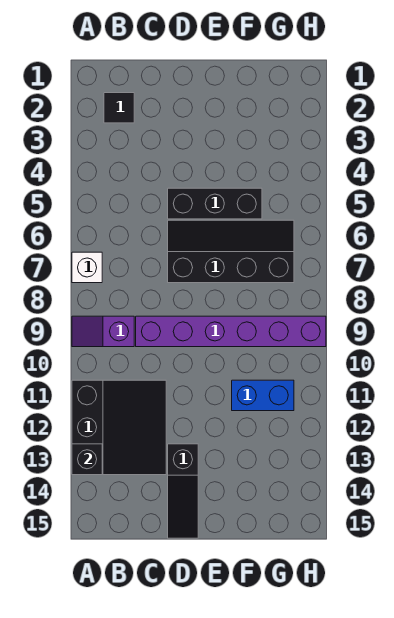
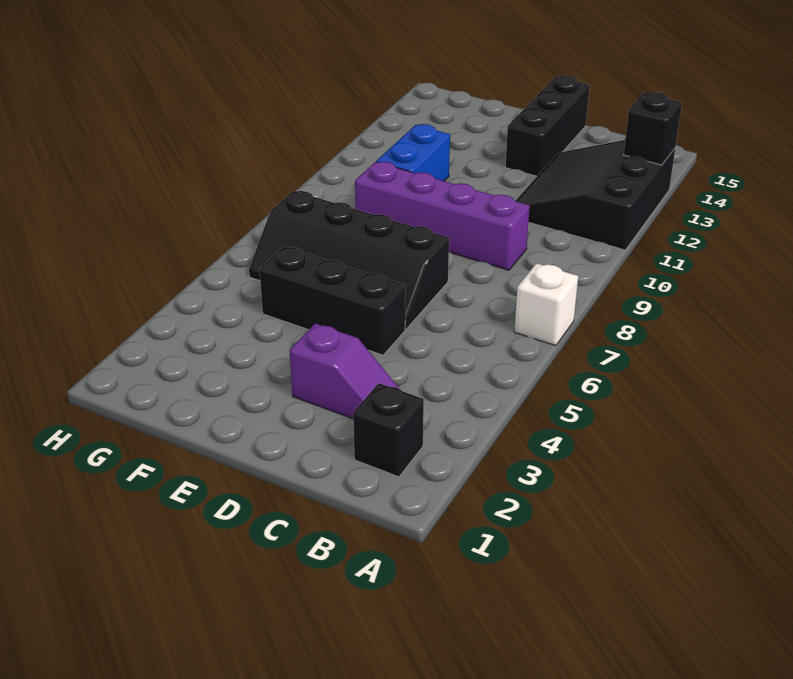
purple 1x2 slope [72,316,134,347] -> purple 1x2 slope moved to [290,323,400,419]
black 1x1 tile [104,93,134,123] -> black 1x1 brick [353,383,424,477]
purple 1x6 brick [136,316,326,347] -> purple 1x4 brick [355,162,530,270]
black 1x3 slope [168,444,198,538] -> black 1x3 brick [505,75,590,176]
blue 1x2 brick [232,380,294,411] -> blue 1x2 brick turned to [376,124,450,181]

